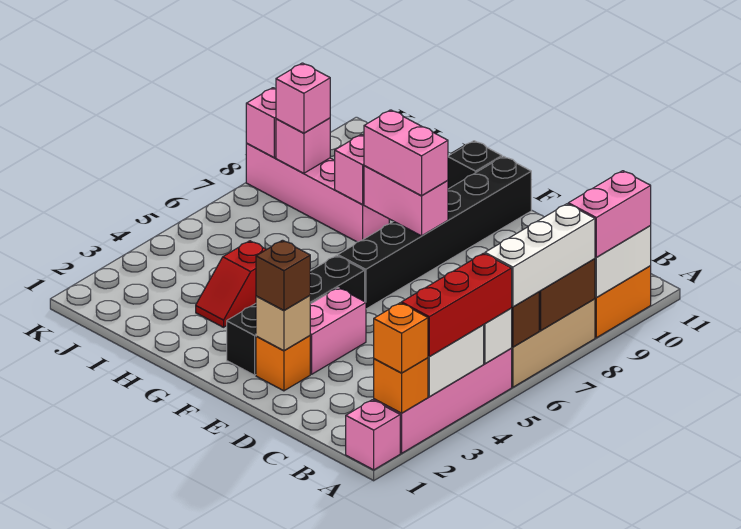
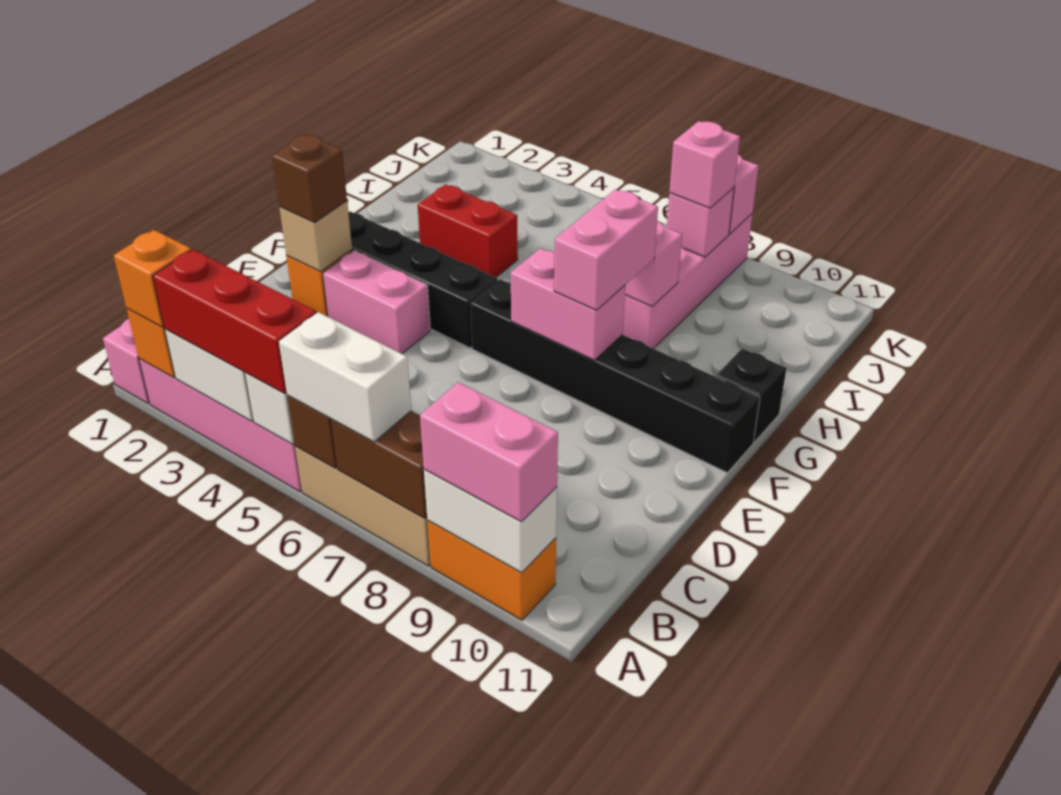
white 1x3 brick [485,204,595,307] -> white 1x2 brick [279,312,411,442]
pink 1x2 brick [364,166,448,236] -> pink 1x2 brick turned to [511,248,625,360]
red 1x2 slope [196,241,266,327] -> red 1x2 brick [418,184,518,277]

